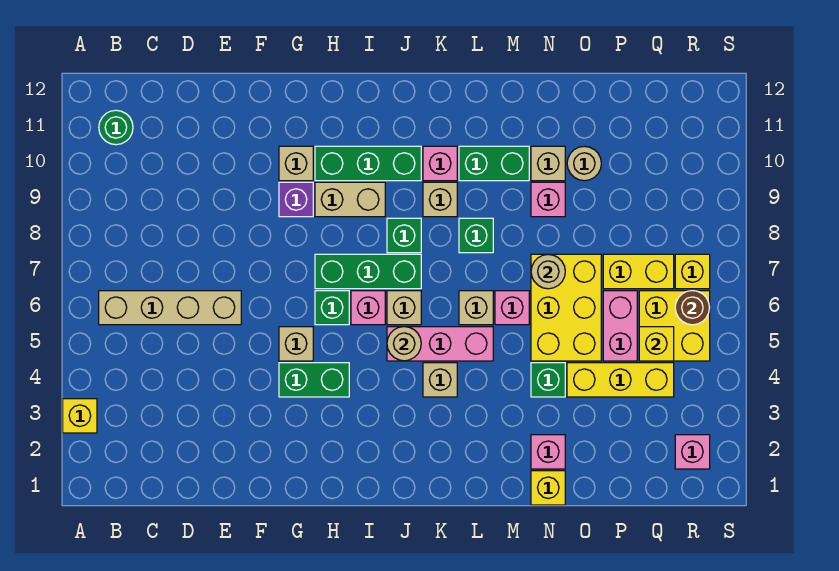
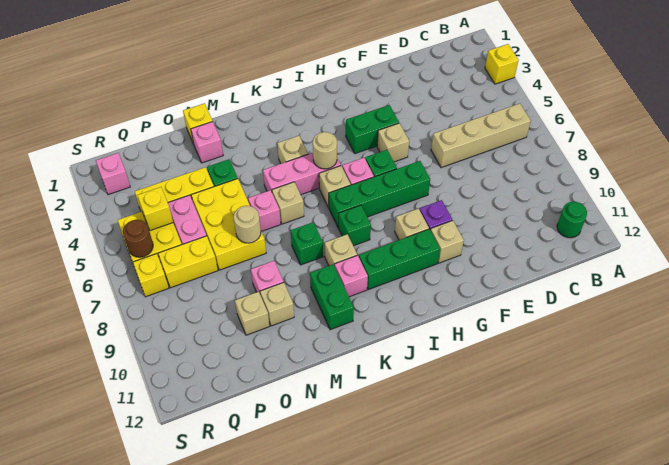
green 1x3 brick [315,254,421,289] -> green 1x4 brick [329,161,430,227]
tan 1x2 brick [315,182,385,217] -> tan 1x1 brick [395,209,429,240]
green 1x2 brick [459,146,529,181] -> green 1x2 brick turned to [310,265,354,330]
tan 1x1 round brick [567,146,601,181] -> tan 1x1 brick [235,292,270,335]

